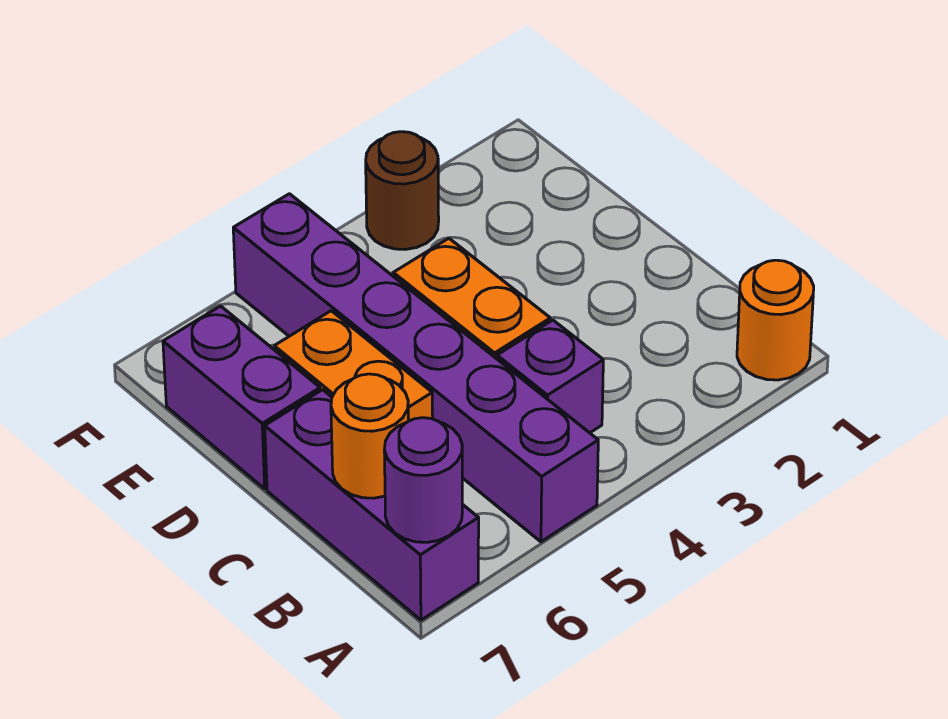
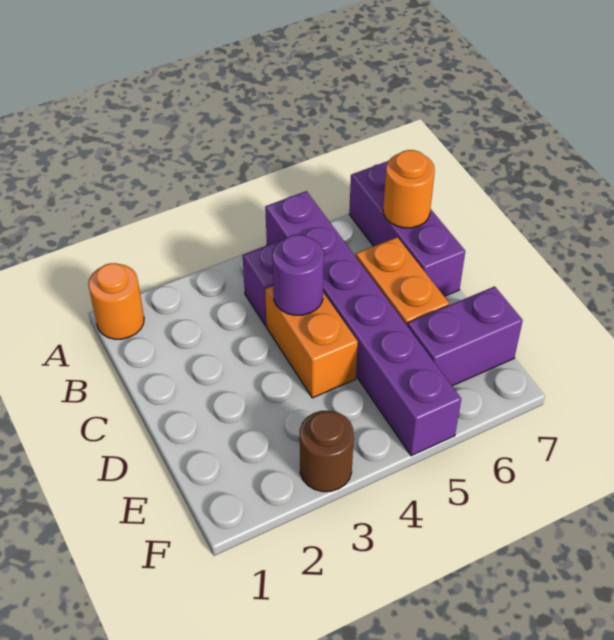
purple 1x1 round brick [384,418,462,542] -> purple 1x1 round brick moved to [272,235,324,315]
purple 1x2 brick [163,306,320,489] -> purple 1x2 brick turned to [407,286,523,386]

